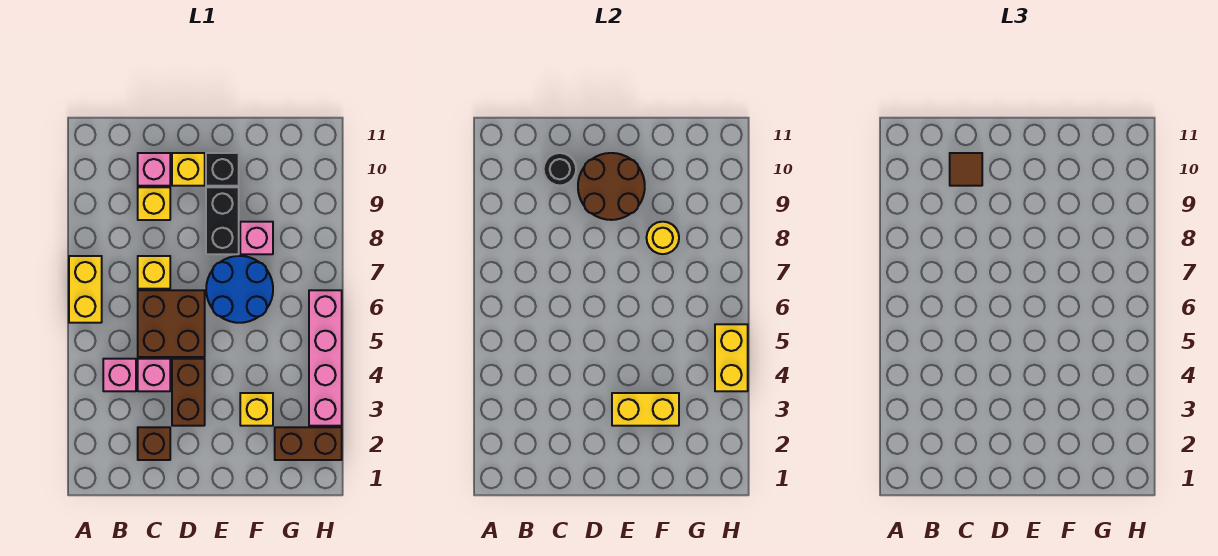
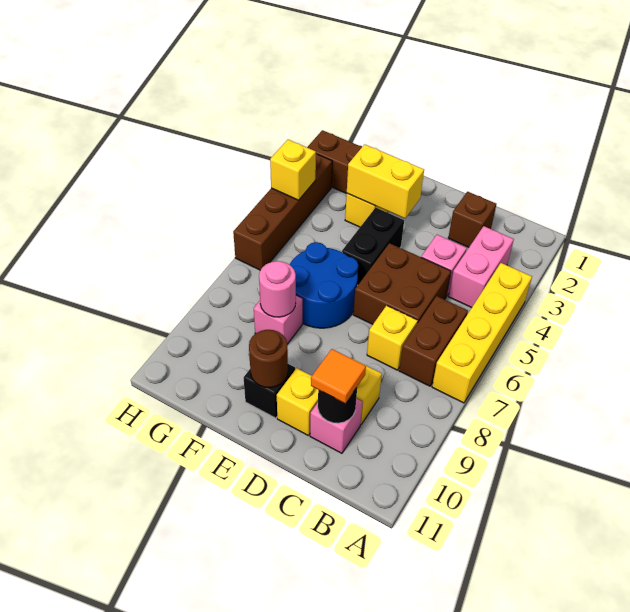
yellow 1x2 brick [69,256,102,323] -> yellow 1x4 brick [432,263,532,403]
pink 1x1 brick [103,359,136,391] -> pink 1x2 brick [448,226,514,308]
brown 1x1 tile [950,153,982,186] -> orange 1x1 tile [311,349,366,403]
brown 1x2 brick [172,359,205,426] -> brown 1x2 brick moved to [399,296,468,386]
brown 2x2 round brick [578,153,645,220] -> brown 1x1 round brick [249,330,288,388]
black 1x2 brick [206,187,239,254] -> black 1x2 brick moved to [342,208,404,285]
yellow 1x1 round brick [647,222,679,254] -> pink 1x1 round brick [259,261,296,317]
pink 1x4 brick [309,290,342,426] -> brown 1x4 brick [233,154,332,270]
yellow 1x2 brick [715,324,748,391] -> yellow 1x1 brick [270,140,316,200]

